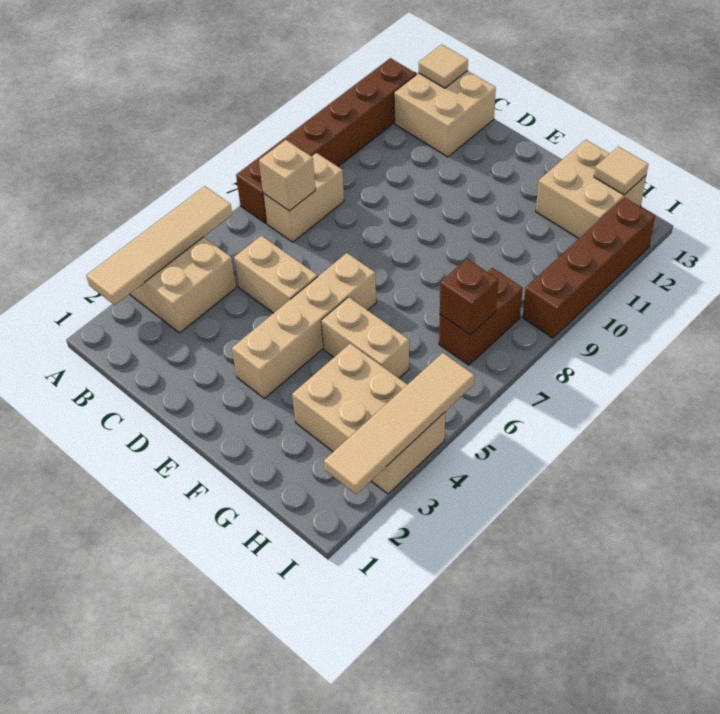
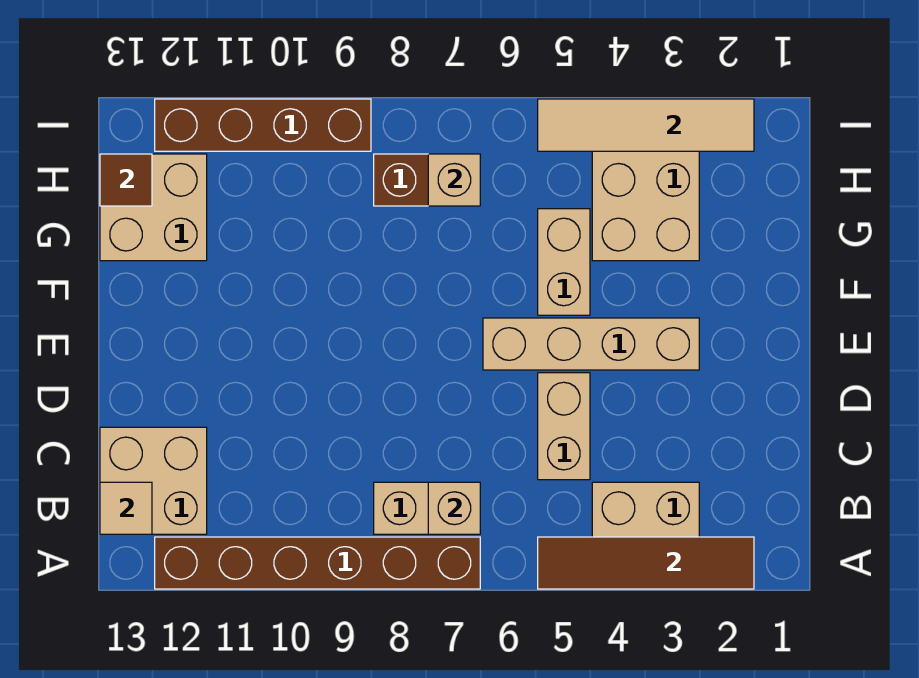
tan 1x4 tile [86,186,232,305] -> brown 1x4 tile [538,537,754,589]
brown 1x1 brick [440,259,498,335] -> tan 1x1 brick [428,154,480,206]
tan 1x1 tile [594,147,648,195] -> brown 1x1 tile [100,154,152,206]

